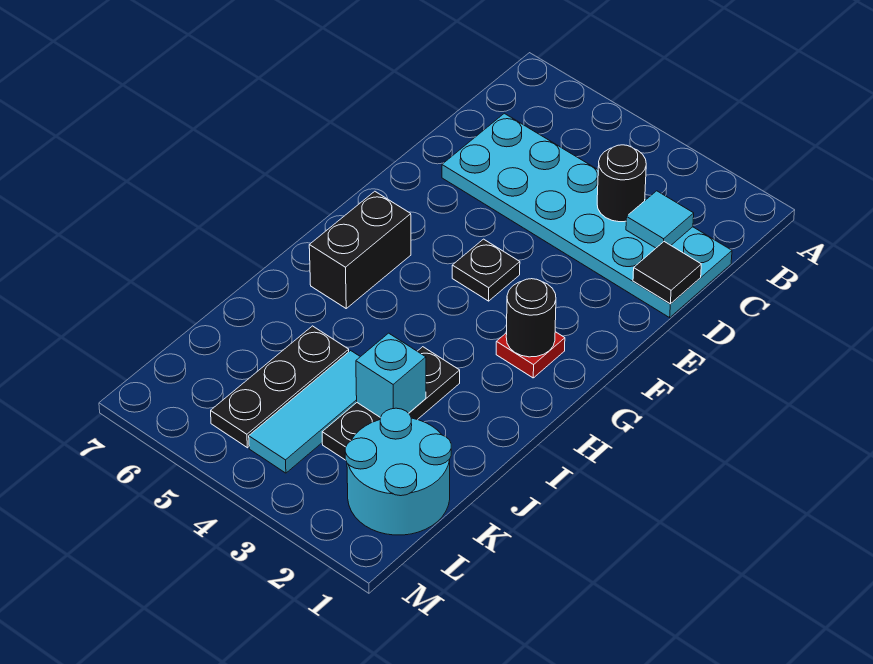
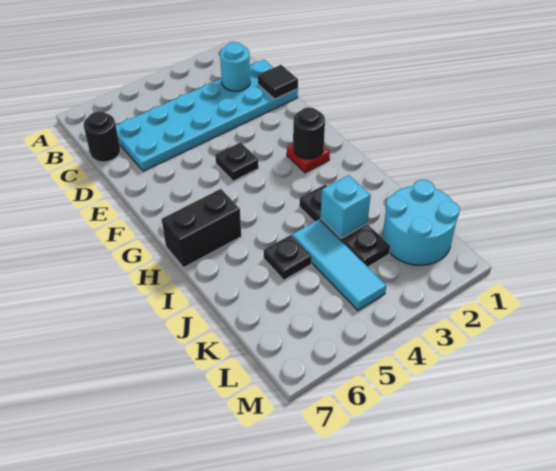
cyan 1x1 tile [626,191,694,248] -> cyan 1x1 round brick [220,42,250,91]
black 1x1 round brick [597,145,646,222] -> black 1x1 round brick moved to [84,111,120,162]
black 1x2 brick [309,191,411,308] -> black 1x2 brick turned to [162,189,241,268]
black 1x3 plate [211,326,349,448] -> black 1x1 plate [264,235,311,280]

